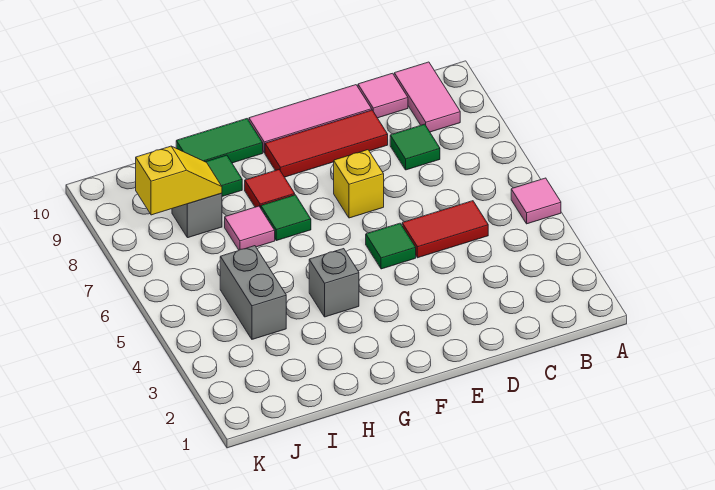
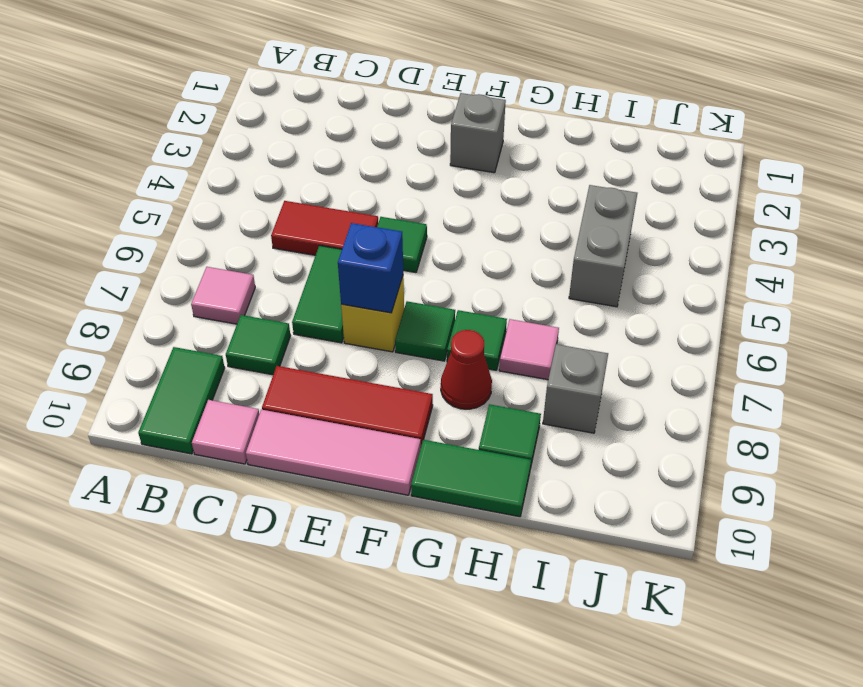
pink 1x1 tile [511,178,561,224] -> pink 1x1 tile moved to [191,267,255,324]
pink 1x2 tile [394,62,460,132] -> green 1x2 tile [138,347,225,454]
none -> green 1x2 tile [292,245,344,343]
none -> blue 1x1 brick [338,223,403,313]
none -> green 1x1 tile [395,301,455,361]
grey 1x1 brick [309,249,359,317] -> grey 1x1 brick moved to [450,93,506,173]
red 1x1 tile [245,170,295,208] -> red 1x1 cone [441,330,492,409]
yellow 1x2 slope [136,146,222,215] -> none

